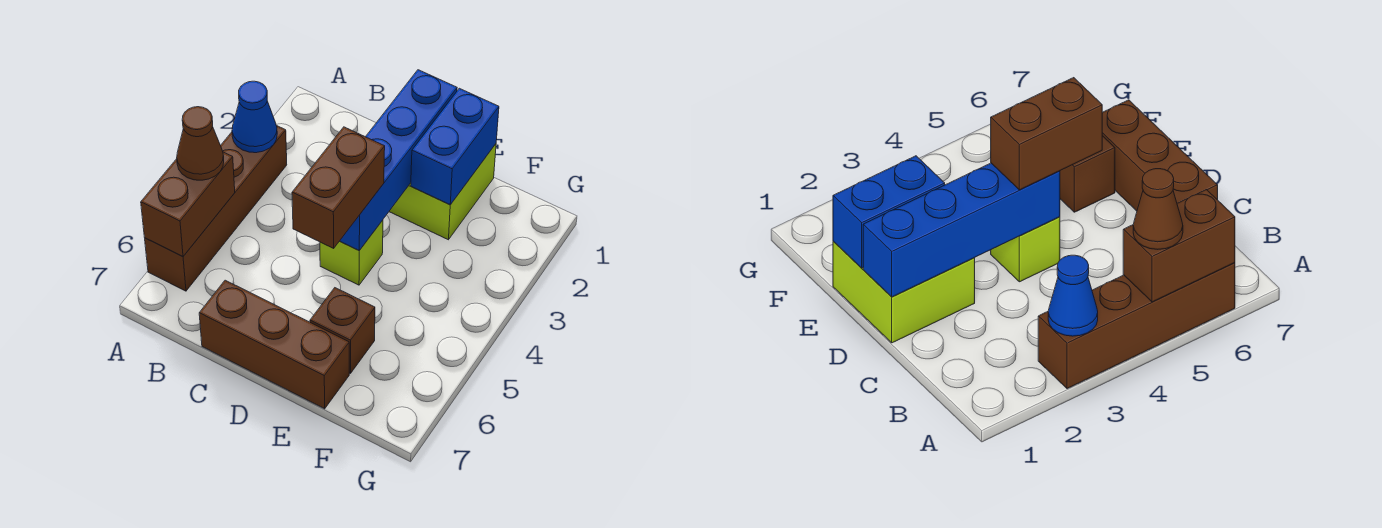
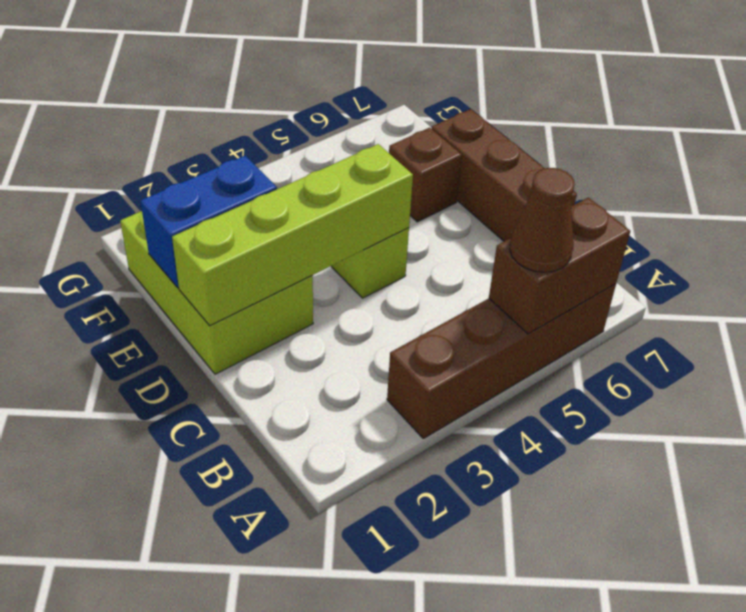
blue 1x1 cone [232,81,277,153] -> none
lime 2x2 brick [389,144,496,240] -> lime 2x3 brick [120,211,313,374]
blue 1x4 brick [340,70,457,250] -> lime 1x4 brick [172,144,413,326]
brown 1x2 brick [292,127,385,248] -> none

